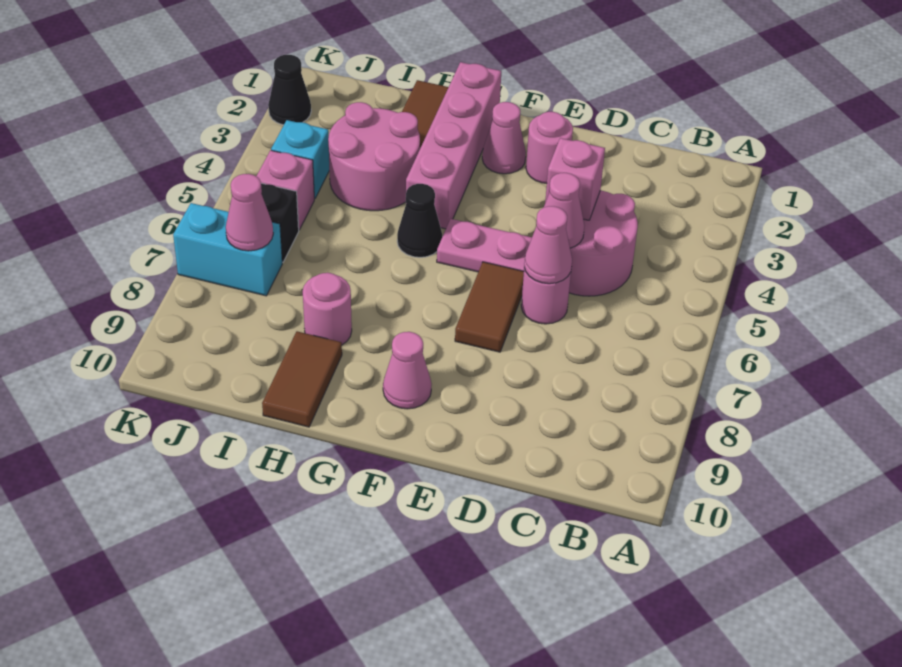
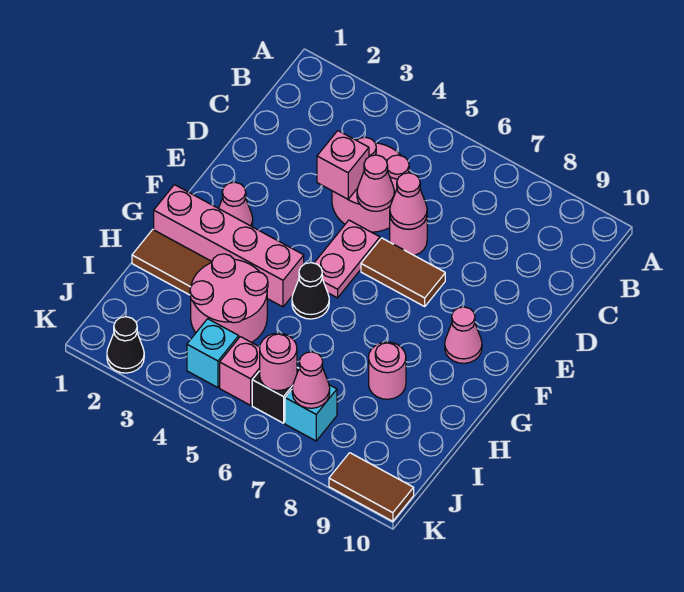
pink 1x1 round brick [526,112,573,183] -> pink 1x1 round brick moved to [260,333,297,390]
brown 1x2 tile [262,331,342,427] -> brown 1x2 tile moved to [329,453,414,521]
cyan 1x2 brick [173,203,282,296] -> cyan 1x1 brick [285,385,337,441]

